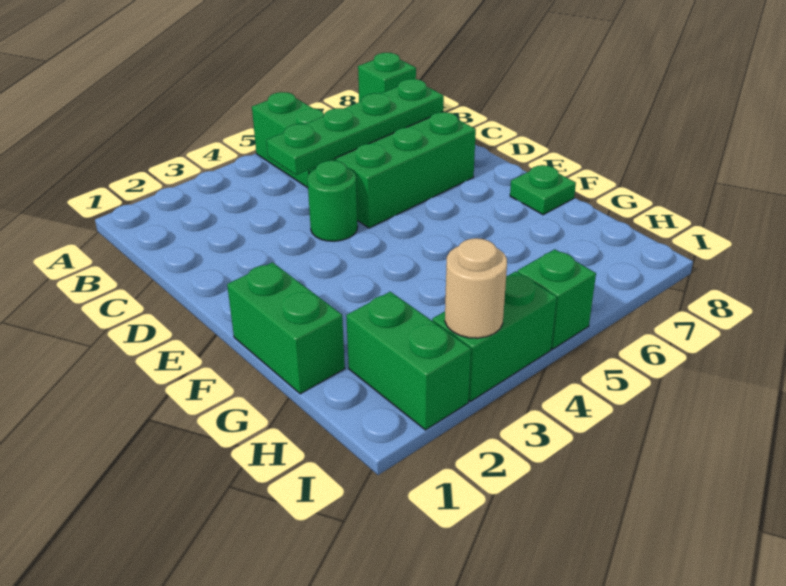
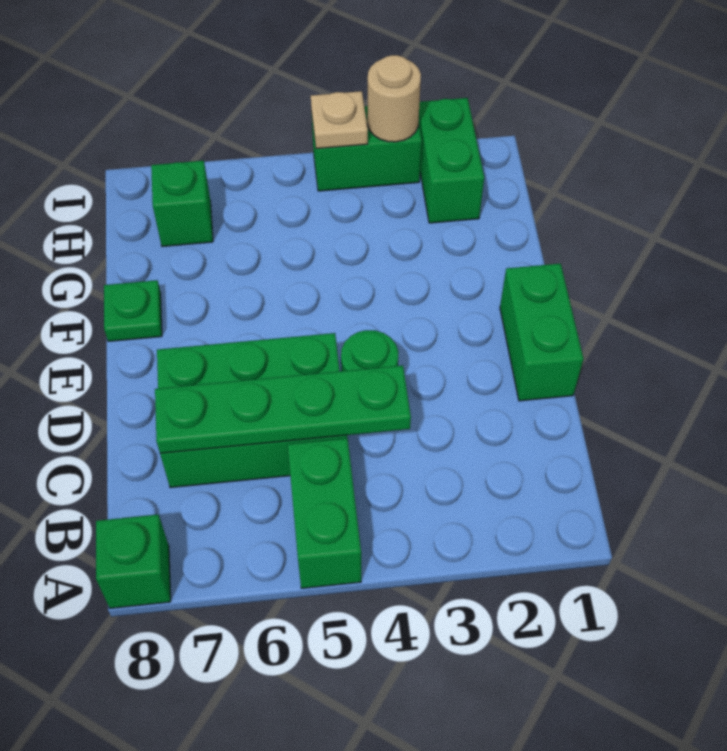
green 1x2 brick [227,262,345,394] -> green 1x2 brick moved to [500,263,583,401]
none -> tan 1x1 plate [311,91,368,149]
green 1x1 brick [518,249,596,349] -> green 1x1 brick moved to [151,161,213,247]

